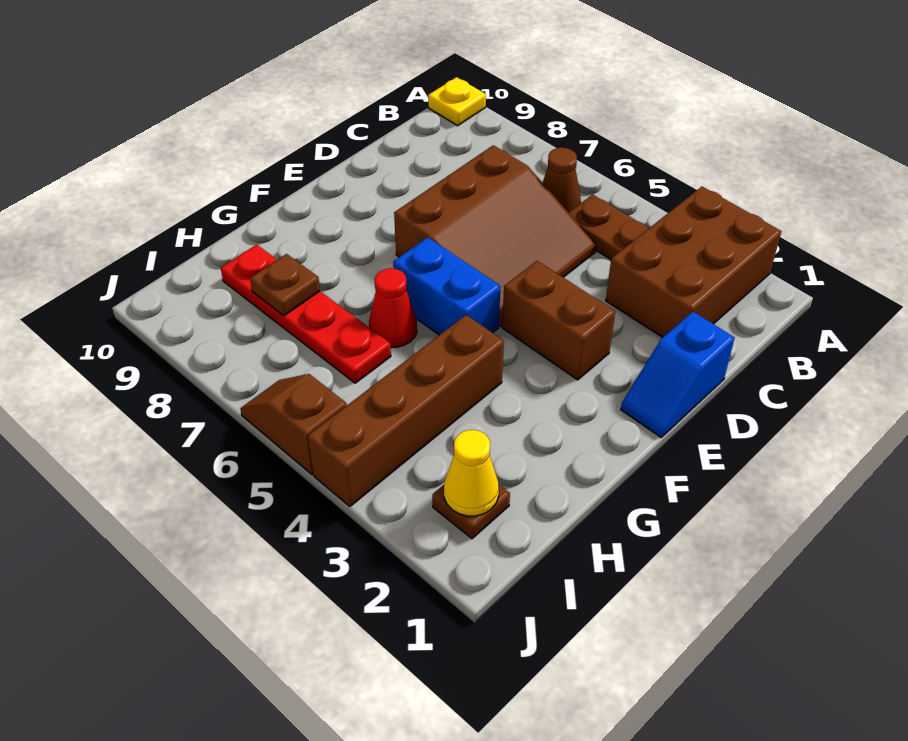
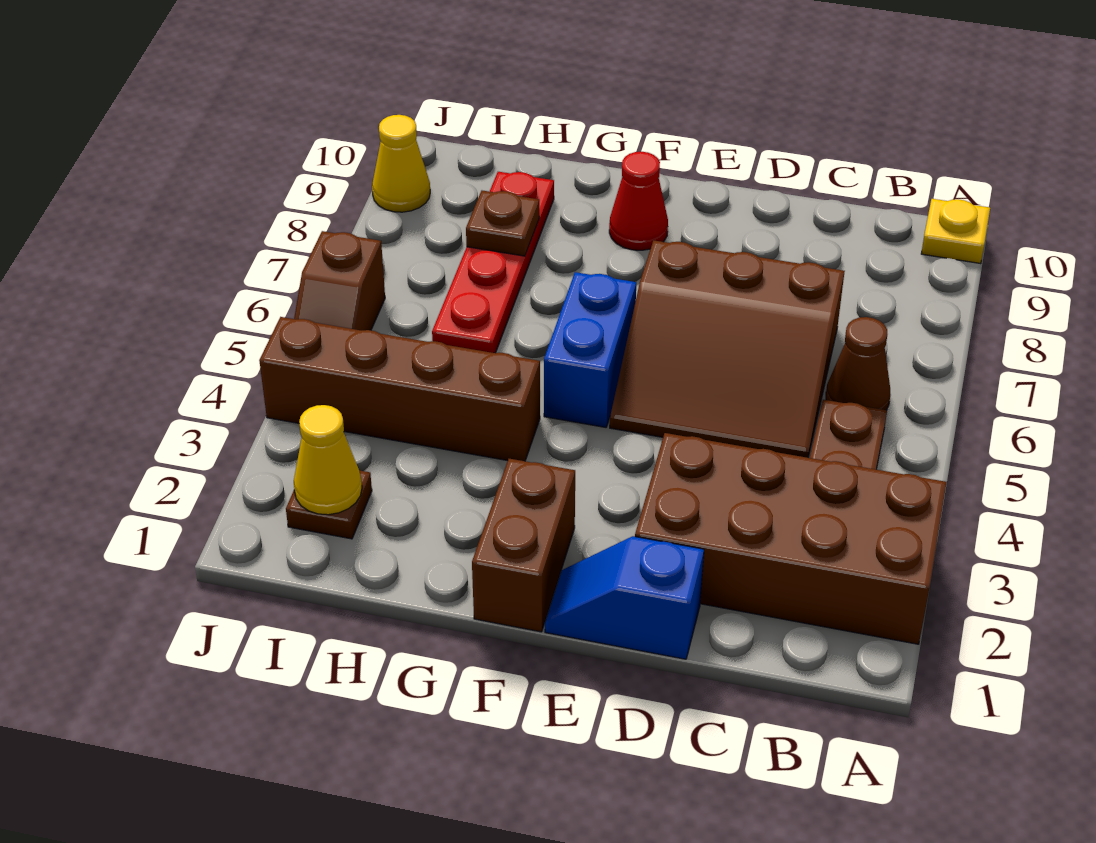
brown 2x3 brick [606,187,781,338] -> brown 2x4 brick [635,433,947,644]
brown 1x2 brick [502,261,615,380] -> brown 1x2 brick moved to [472,459,575,632]
red 1x1 cone [369,268,417,347] -> red 1x1 cone moved to [609,152,668,250]
brown 1x2 slope [240,374,347,474] -> brown 1x2 slope turned to [294,231,385,331]
none -> yellow 1x1 cone [372,115,430,212]

